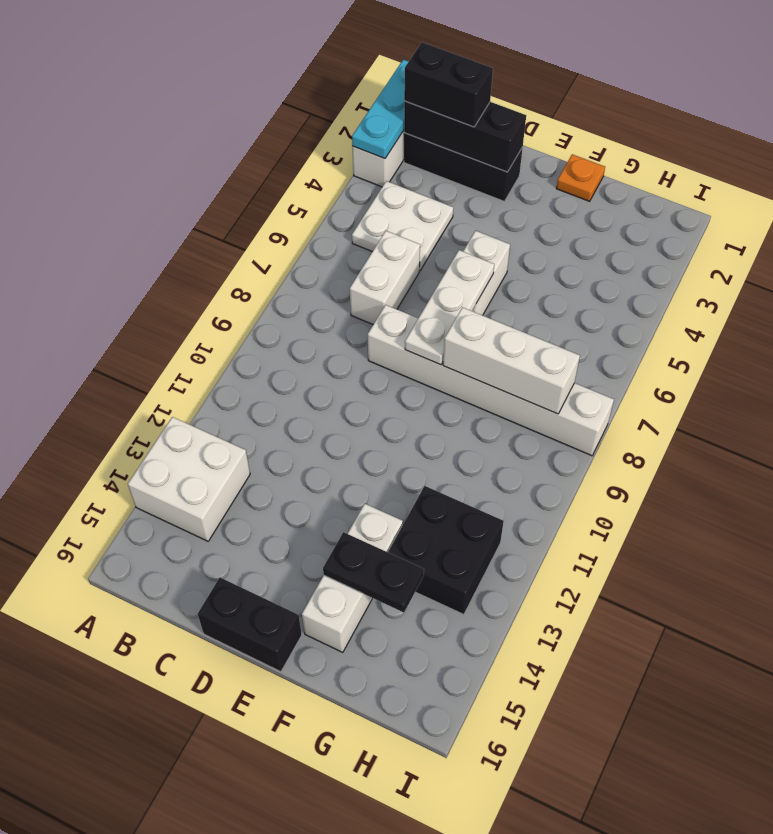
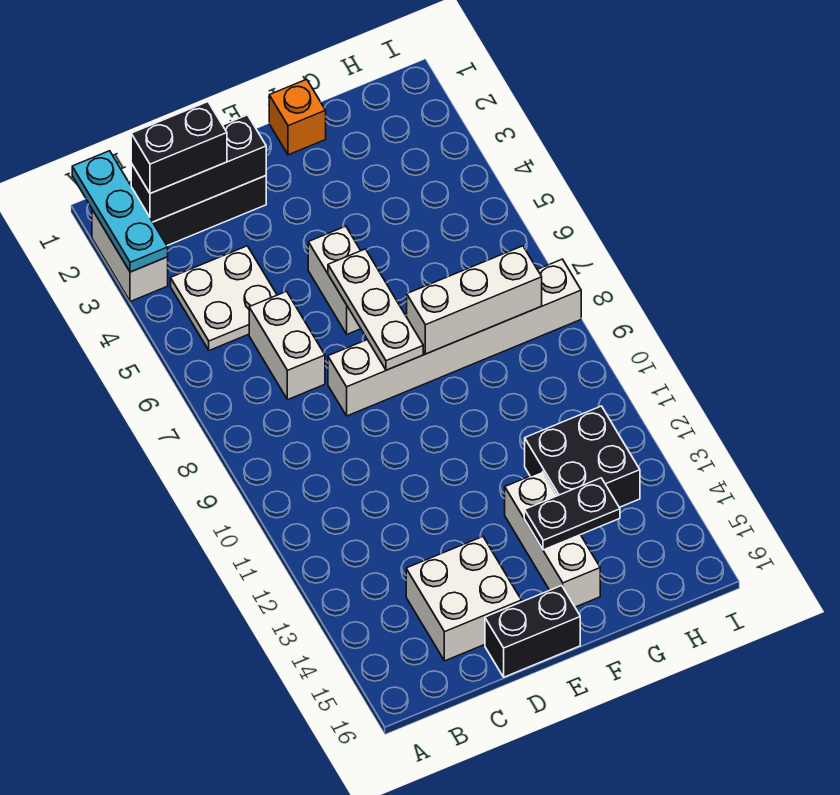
white 2x2 brick [128,417,250,541] -> white 2x2 brick moved to [406,537,521,661]
orange 1x1 plate [556,154,605,201] -> orange 1x1 brick [269,79,326,155]

